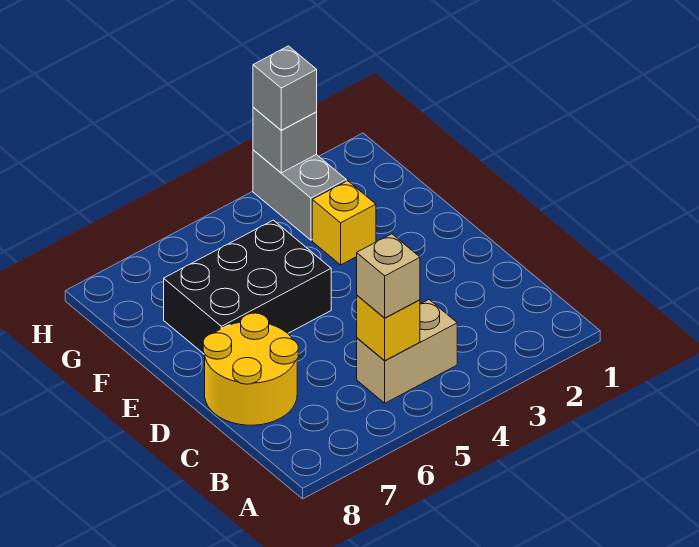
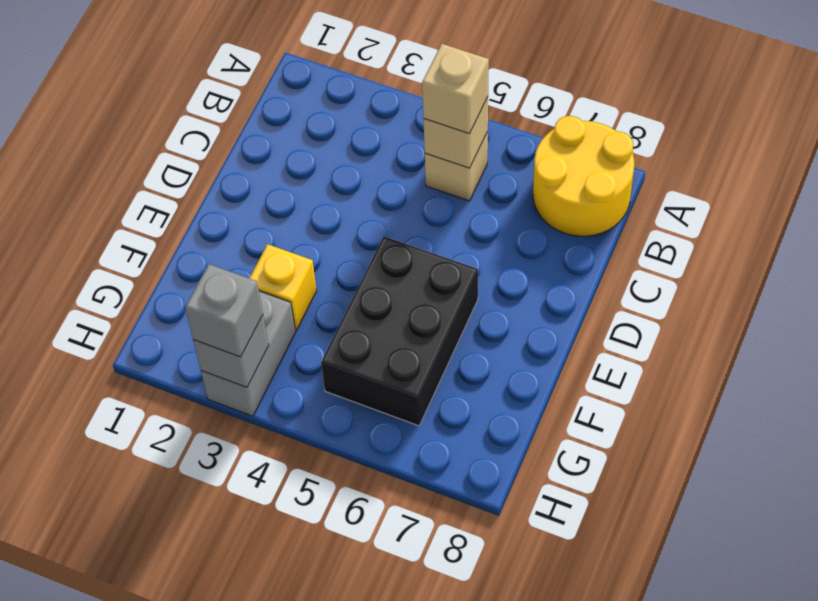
tan 1x2 brick [357,300,457,403] -> tan 1x1 brick [425,132,488,201]
yellow 1x1 brick [357,296,420,361] -> tan 1x1 brick [423,97,488,168]
yellow 2x2 round brick [203,313,298,425] -> yellow 2x2 round brick moved to [533,116,634,236]
black 2x3 brick [164,220,331,355] -> black 2x3 brick turned to [321,236,478,426]

